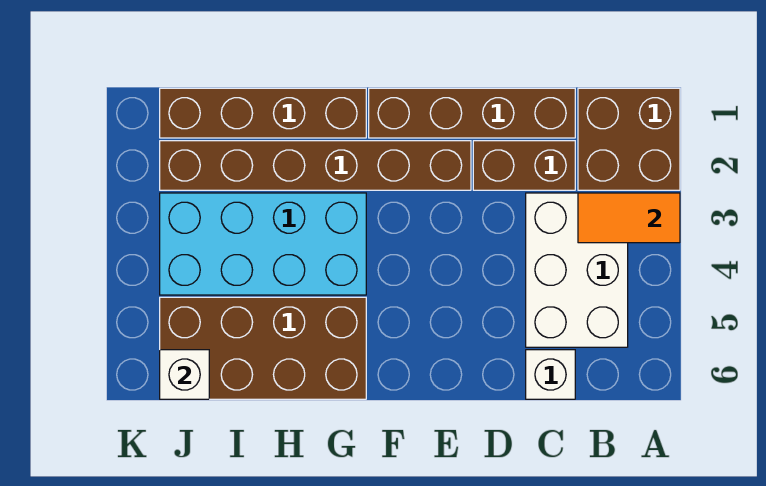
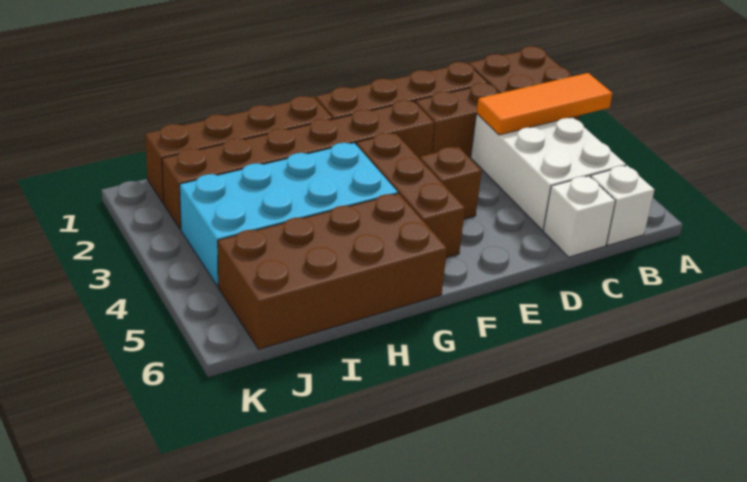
orange 1x2 tile [578,193,680,243] -> orange 1x3 tile [477,73,612,135]
none -> brown 1x1 brick [420,147,482,219]
none -> brown 1x3 brick [356,133,465,258]
white 1x1 brick [160,350,209,399] -> white 1x1 brick moved to [591,166,654,245]

